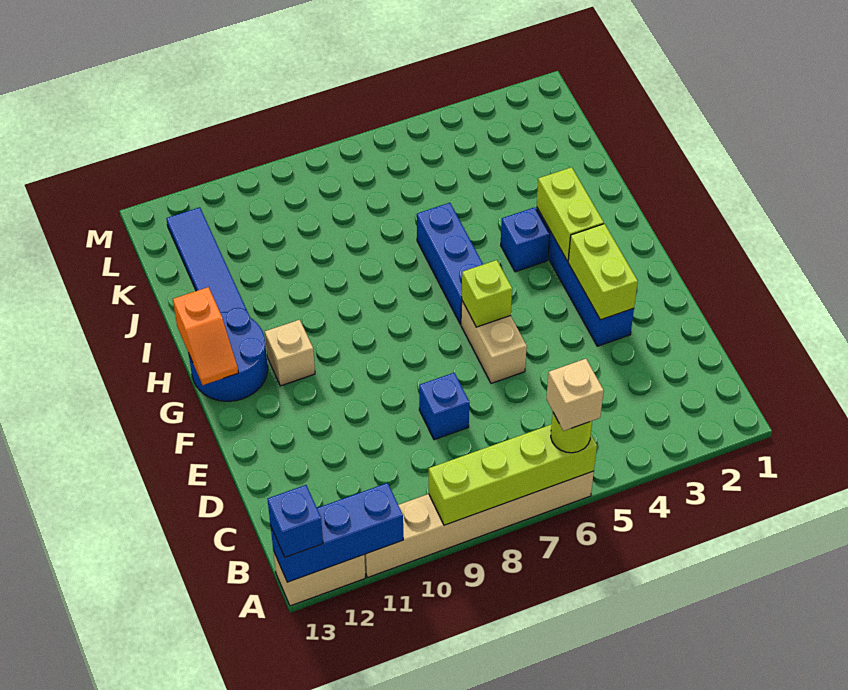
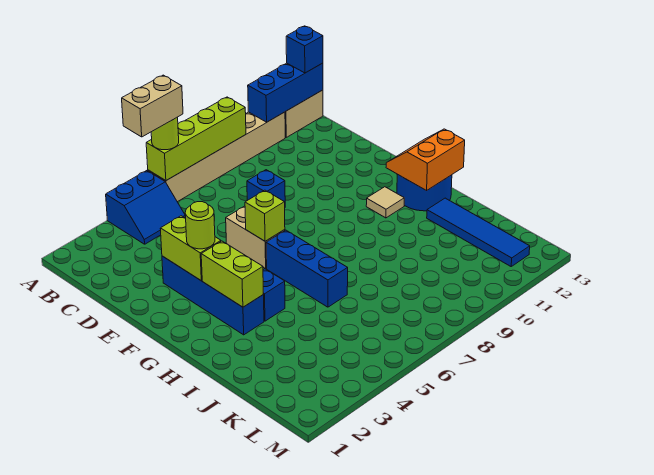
none -> blue 2x2 slope [106,171,185,244]
tan 1x1 brick [546,359,604,431] -> tan 1x2 brick [122,75,183,137]
none -> lime 1x1 round brick [185,202,215,249]
tan 1x1 brick [265,320,315,386] -> tan 1x1 tile [366,187,404,218]
orange 1x2 slope [173,287,238,385] -> orange 2x2 slope [386,129,465,190]

